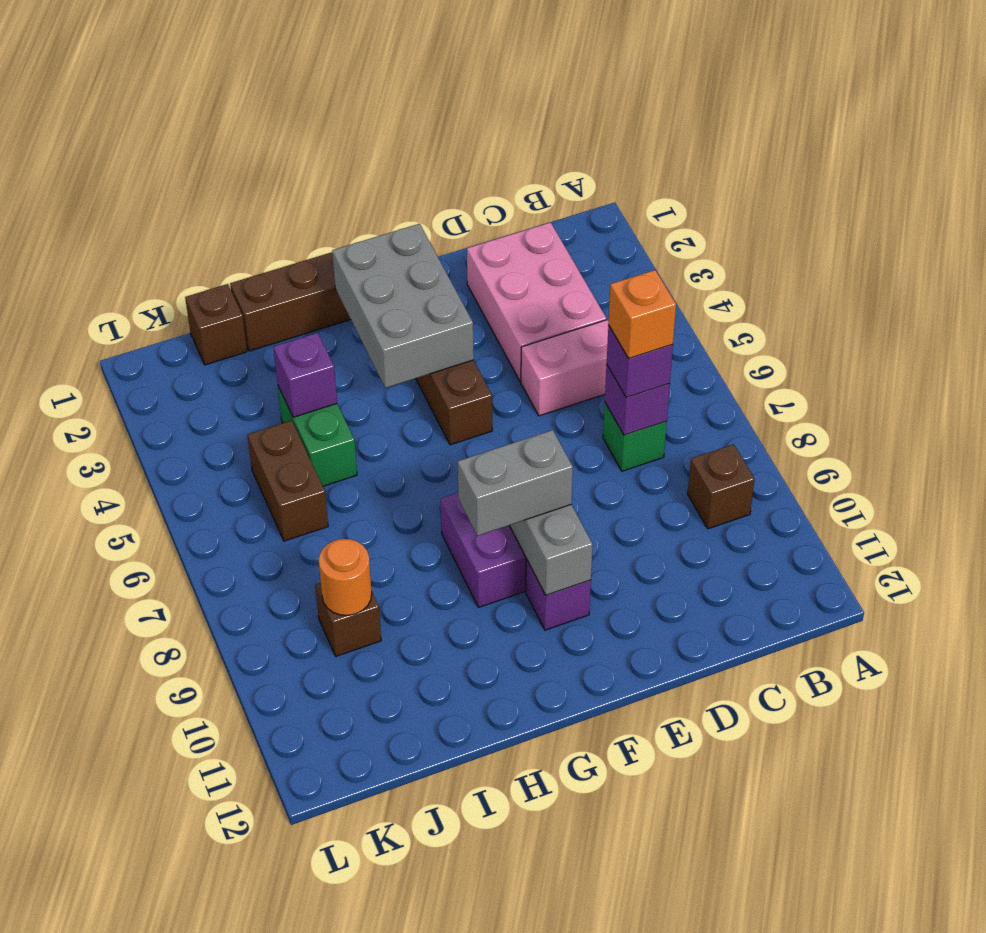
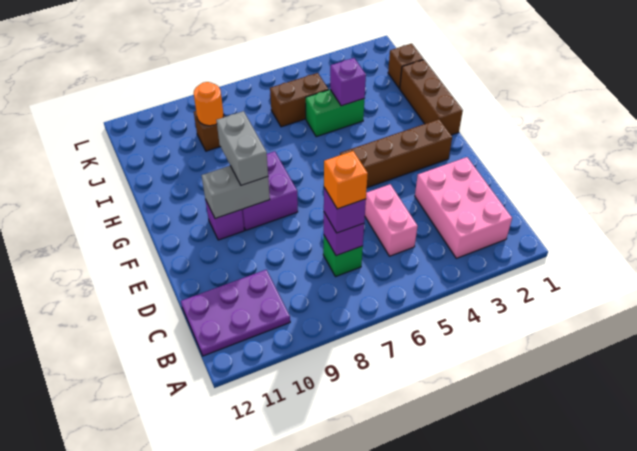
brown 1x1 brick [688,444,755,529] -> none
none -> purple 2x3 plate [181,270,290,356]
pink 2x3 brick [467,222,606,382] -> pink 2x3 brick turned to [415,157,512,258]
grey 2x3 brick [332,224,474,388] -> none

